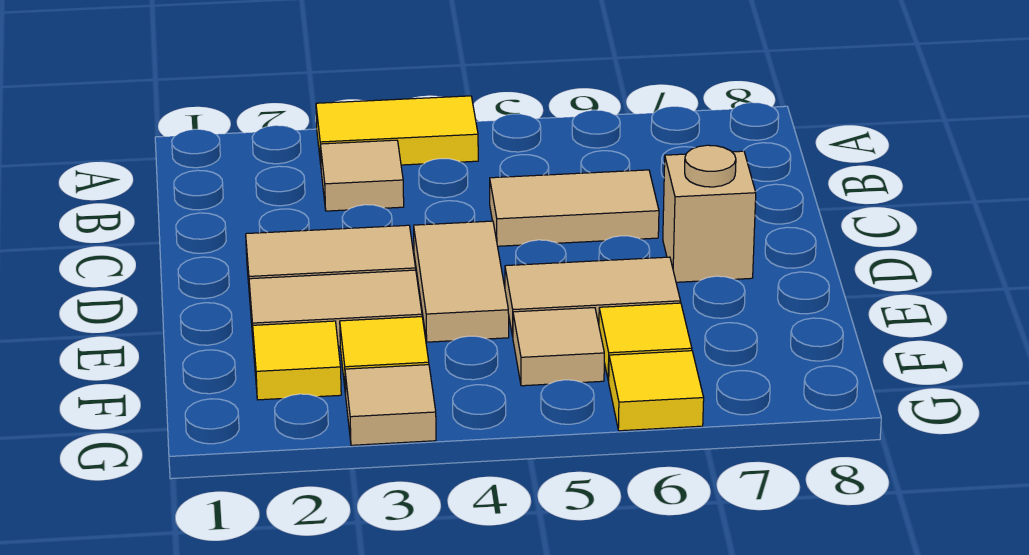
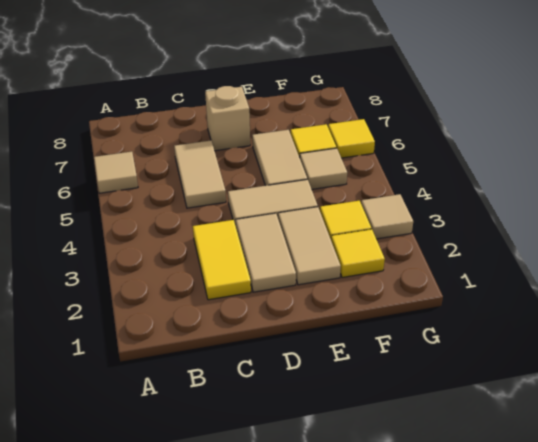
yellow 1x2 tile [316,96,478,165] -> yellow 1x2 tile moved to [193,220,251,300]
tan 1x1 tile [320,140,404,211] -> tan 1x1 tile moved to [94,152,138,193]

